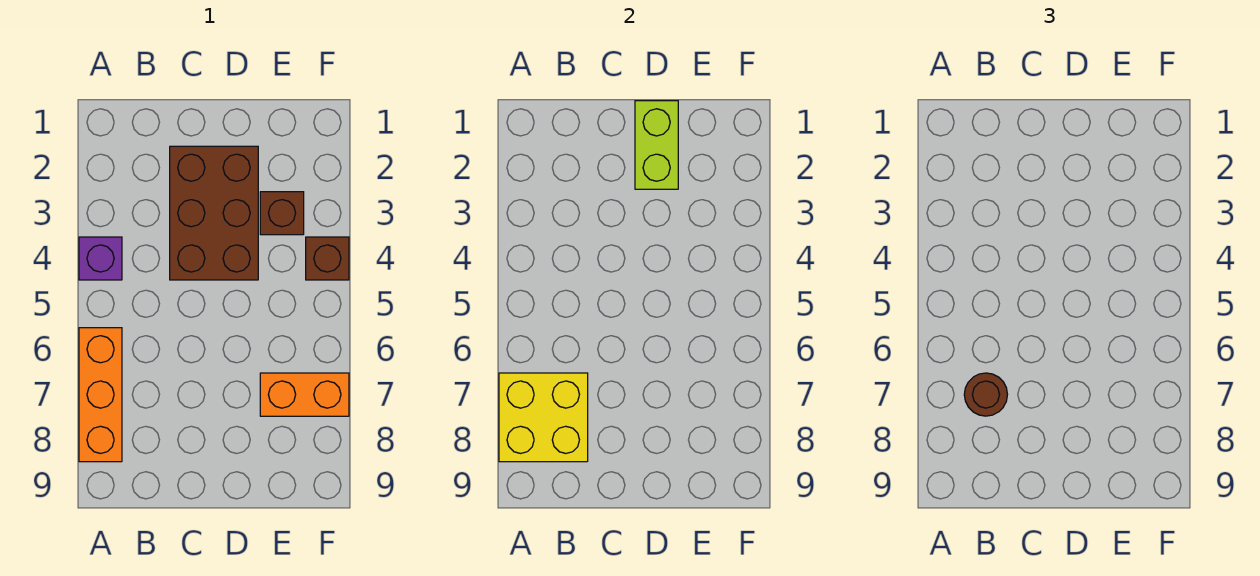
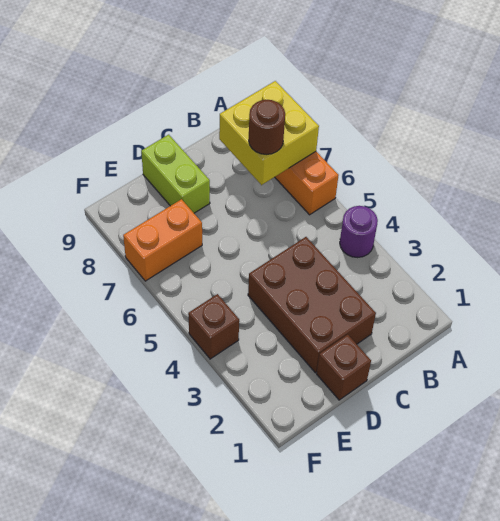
purple 1x1 brick [79,237,122,280] -> purple 1x1 round brick [340,206,378,258]
lime 1x2 brick [635,101,678,189] -> lime 1x2 brick moved to [141,135,210,213]
brown 1x1 brick [260,192,304,235] -> brown 1x1 brick moved to [317,335,371,400]

